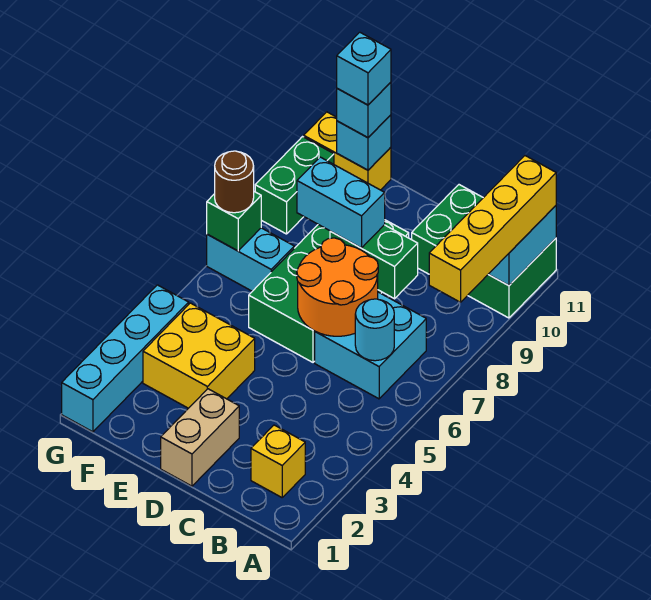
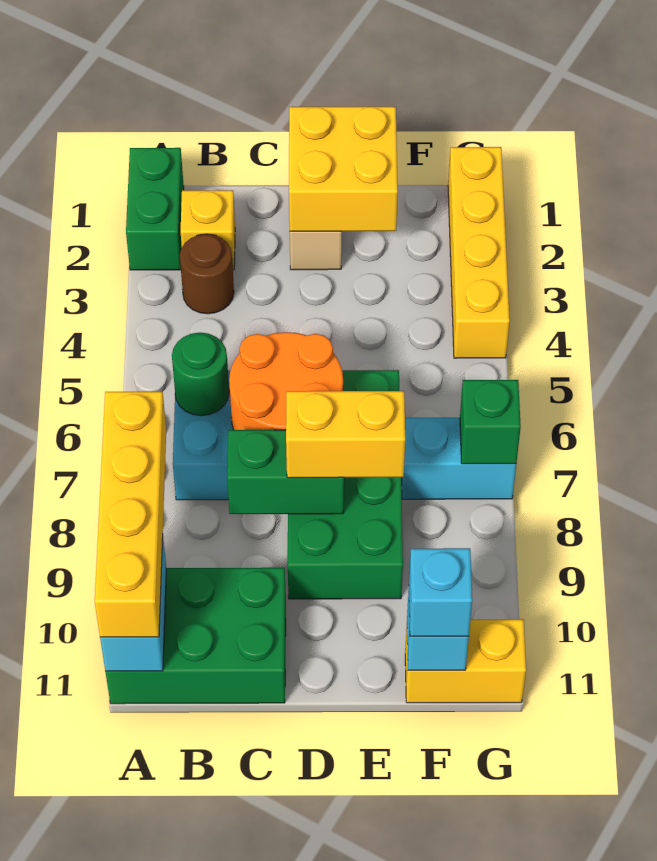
cyan 1x1 round brick [355,299,394,361] -> green 1x1 round brick [172,333,229,416]
cyan 1x2 brick [297,157,385,248] -> yellow 1x2 brick [286,391,405,478]
yellow 2x2 brick [143,303,255,408] -> yellow 2x2 brick moved to [289,107,398,232]
cyan 1x1 brick [337,32,391,105] -> none
cyan 1x4 brick [62,285,189,432] -> yellow 1x4 brick [448,147,510,358]
brown 1x1 round brick [215,151,254,213] -> brown 1x1 round brick moved to [180,234,234,314]
green 1x2 brick [255,137,334,234] -> green 1x2 brick moved to [126,148,184,270]

